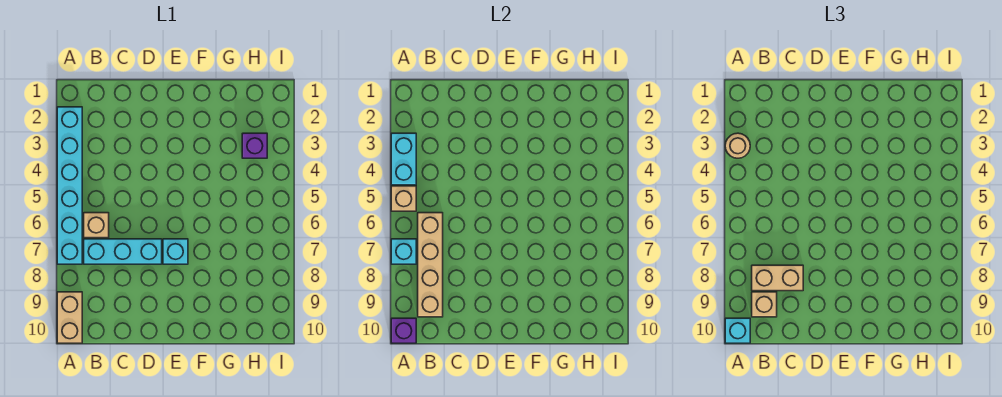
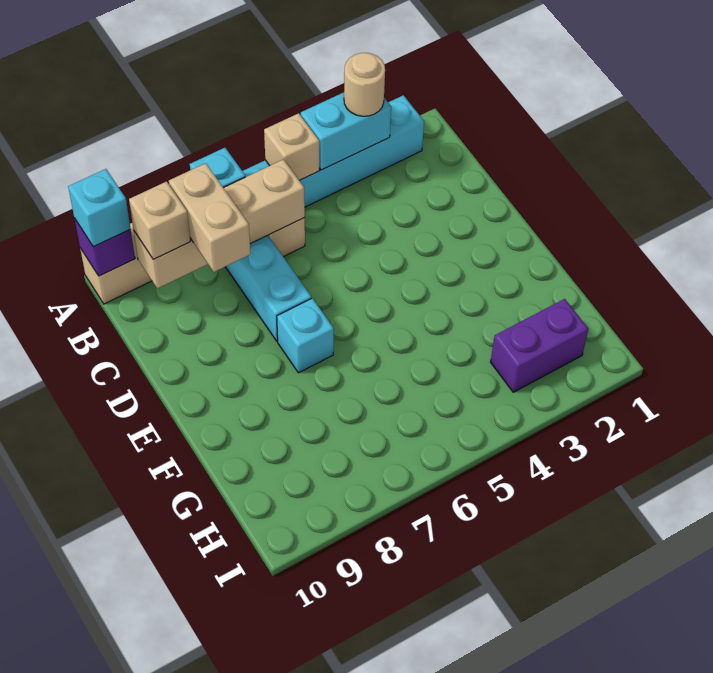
purple 1x1 brick [242,133,267,158] -> purple 1x2 brick [491,299,588,392]

